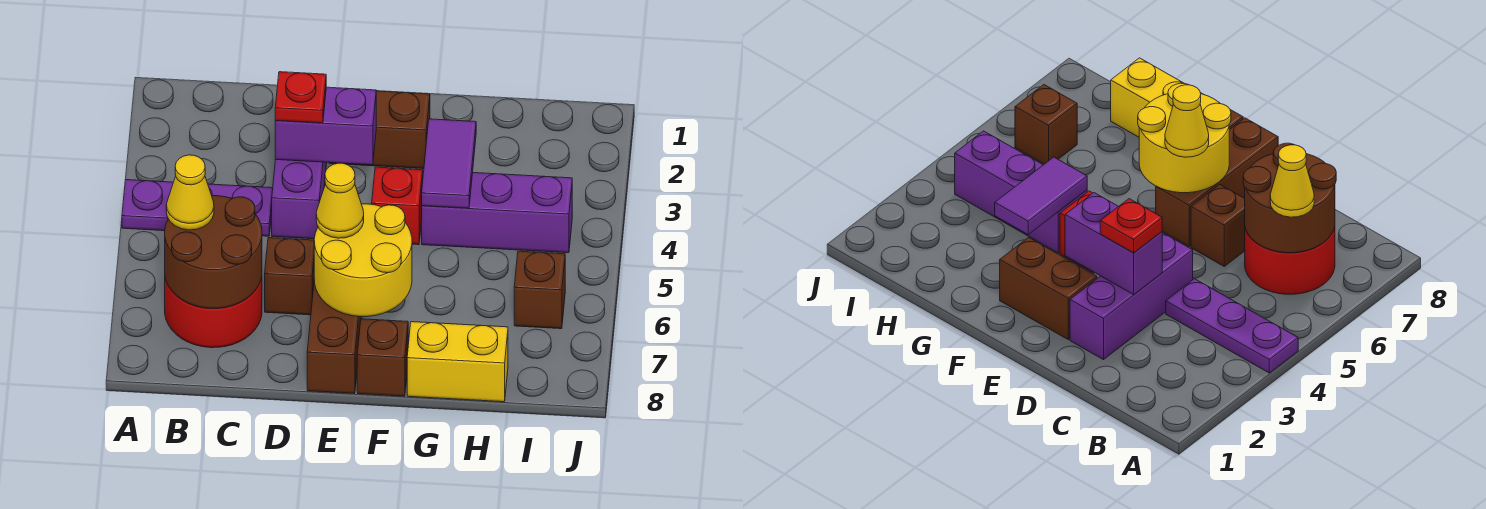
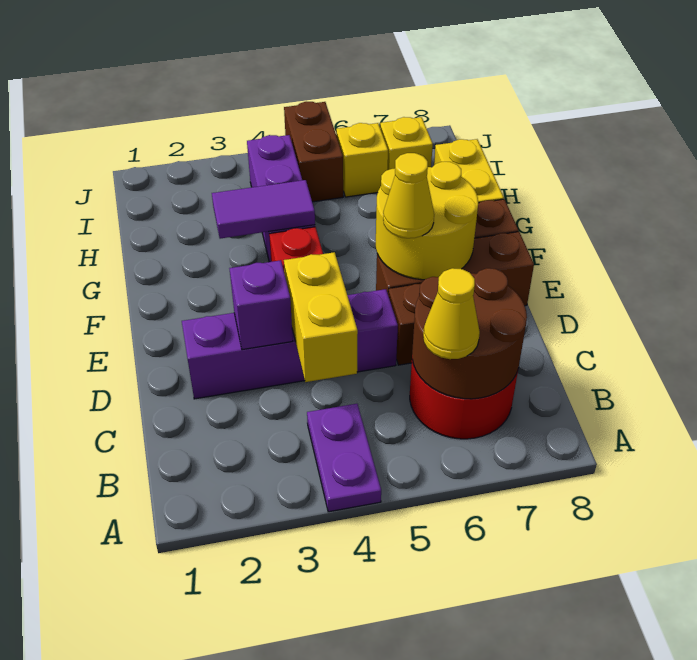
purple 1x3 plate [122,180,273,236] -> purple 1x2 plate [307,404,381,512]
none -> yellow 1x2 brick [284,252,358,382]
purple 1x3 brick [272,160,327,239] -> purple 1x4 brick [182,289,398,399]
purple 1x2 brick [275,87,376,165] -> purple 1x1 brick [229,260,293,350]
red 1x1 plate [275,72,326,123] -> none
brown 1x2 brick [329,91,430,169] -> brown 1x2 brick moved to [284,102,343,202]
brown 1x1 brick [514,251,565,329] -> yellow 1x1 brick [336,123,388,197]
none -> yellow 1x1 brick [380,117,433,170]

